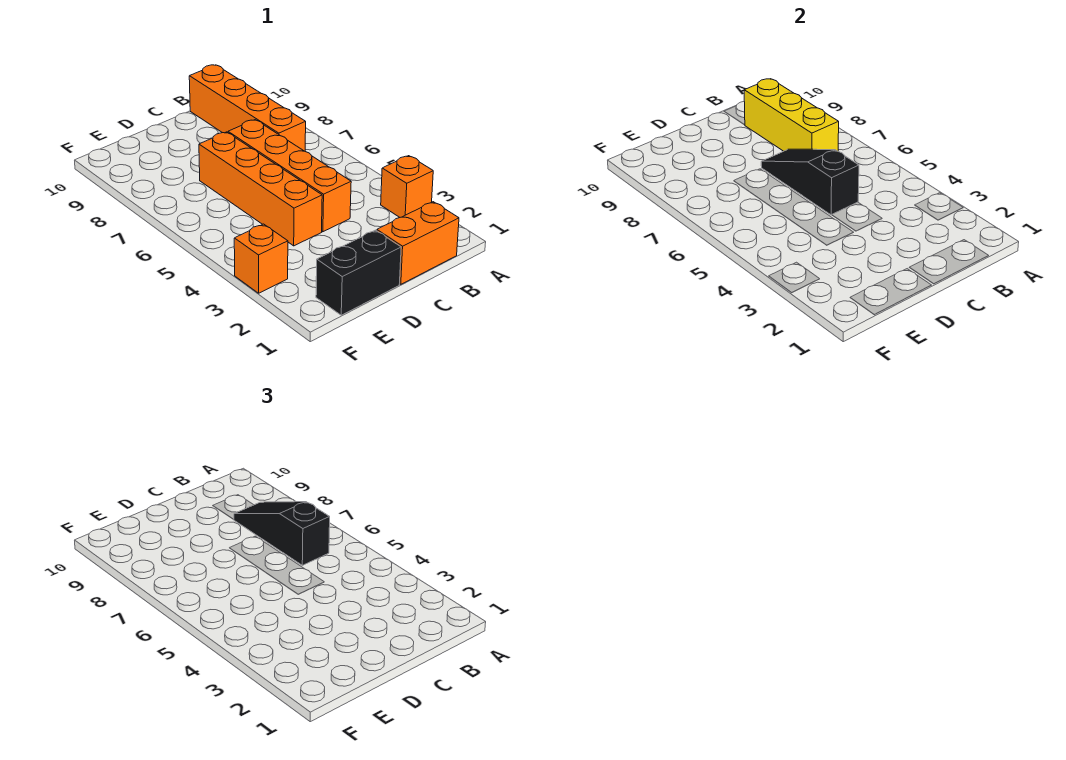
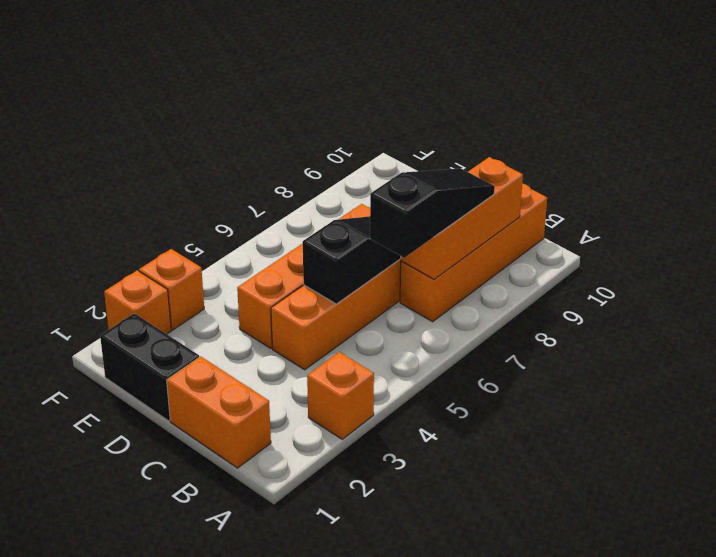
yellow 1x3 brick [744,79,839,151] -> orange 1x3 brick [401,157,523,279]
none -> orange 1x1 brick [104,270,171,334]

